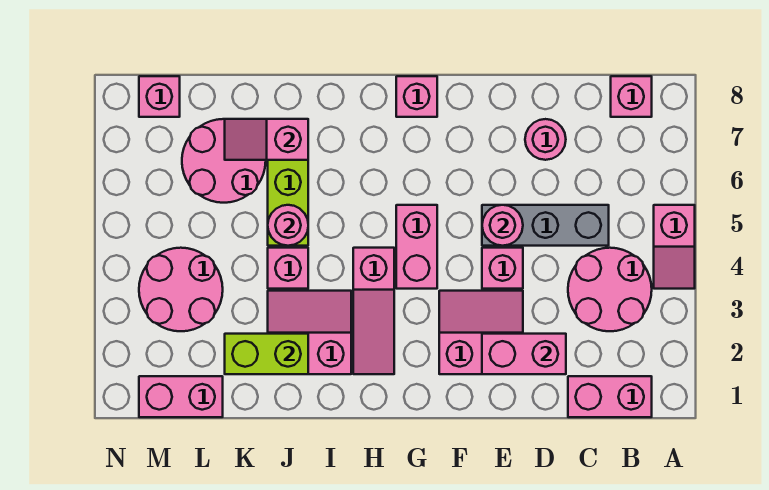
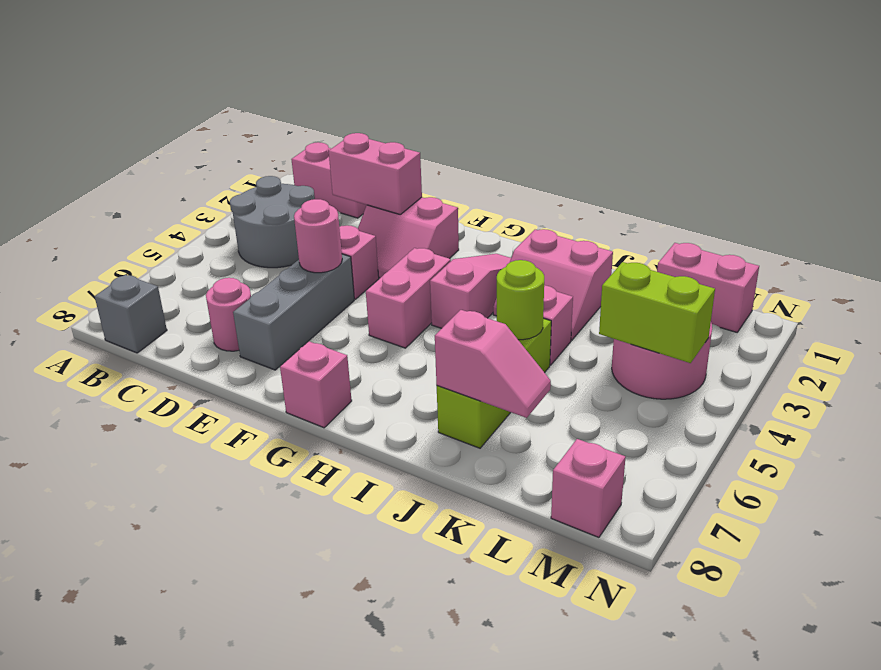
pink 1x2 slope [654,205,695,289] -> none
pink 2x2 round brick [568,248,652,331] -> grey 2x2 round brick [230,176,315,268]
pink 1x1 brick [611,76,652,117] -> grey 1x1 brick [95,275,167,353]
grey 1x3 brick [482,205,609,246] -> grey 1x3 brick turned to [233,254,354,370]
lime 1x2 brick [225,334,308,374] -> lime 1x2 brick moved to [599,262,715,363]
pink 1x1 round brick [268,205,308,246] -> lime 1x1 round brick [497,260,544,340]
pink 2x2 round brick [182,119,266,203] -> none

